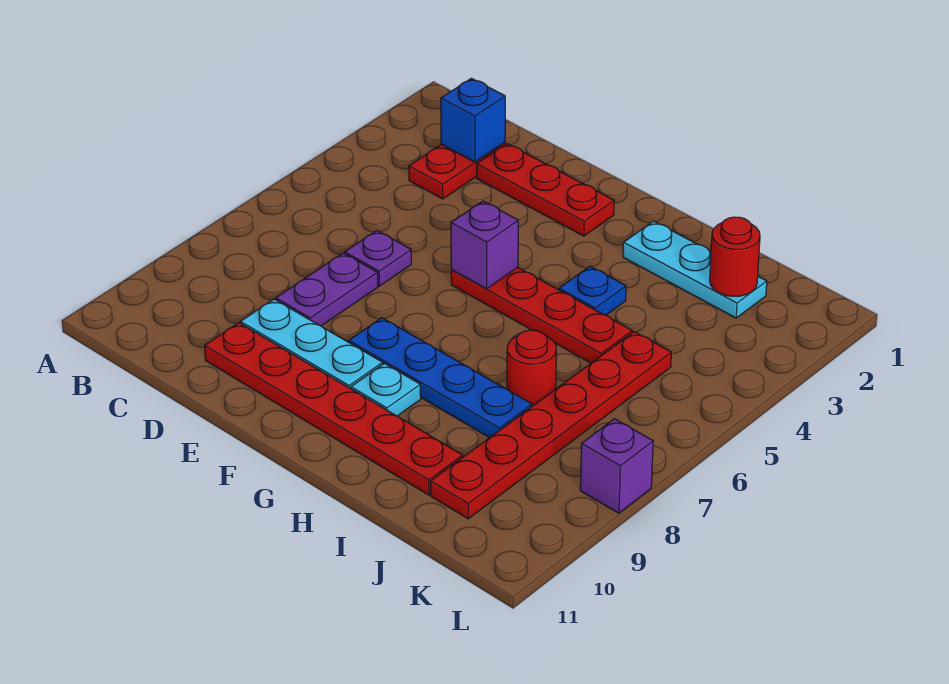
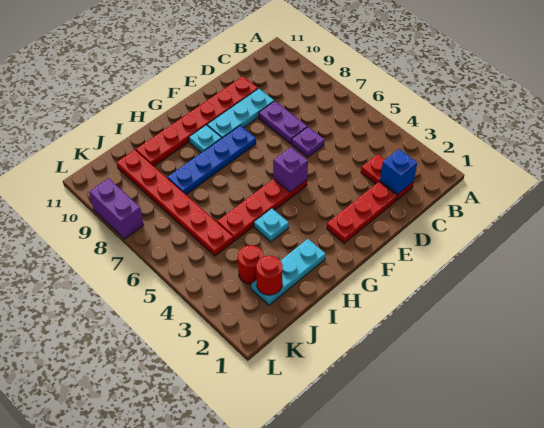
blue 1x1 plate [559,266,626,315] -> cyan 1x1 plate [254,208,289,242]
red 1x1 round brick [507,330,556,406] -> red 1x1 round brick moved to [238,245,264,284]
purple 1x1 brick [580,419,653,513] -> purple 1x2 brick [89,178,144,239]

